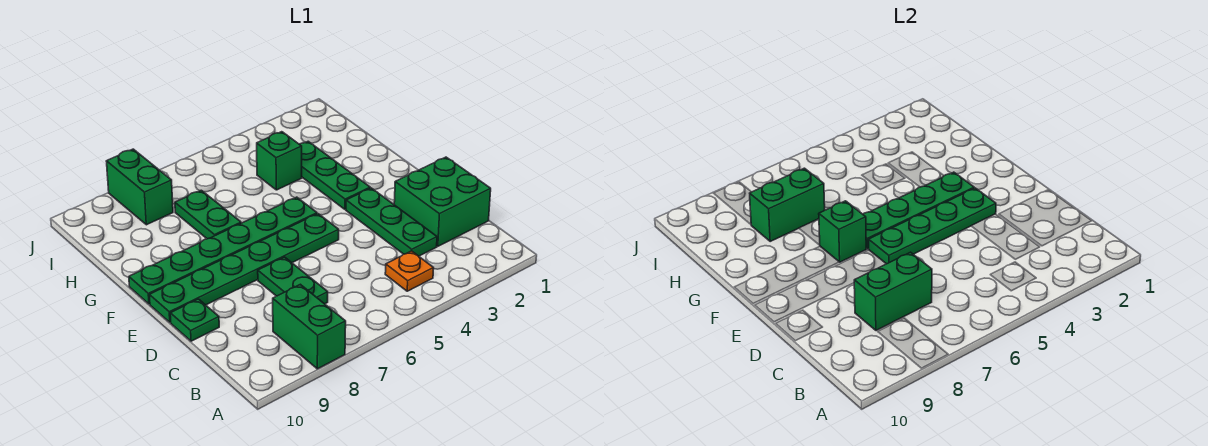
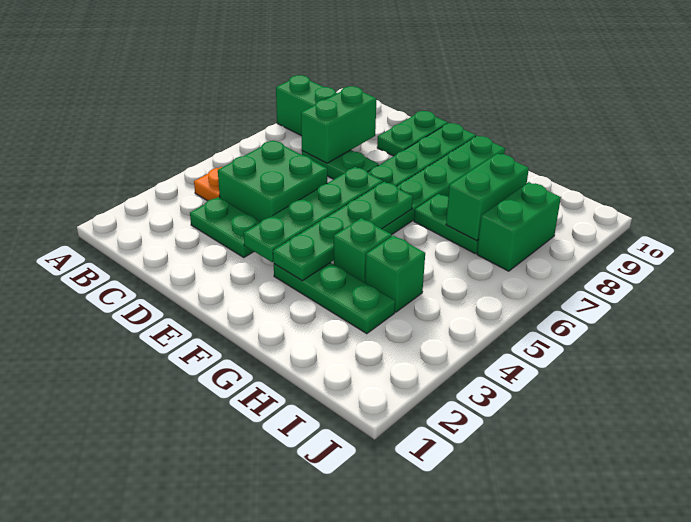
green 2x2 brick [394,157,491,246] -> green 2x2 brick moved to [218,140,327,222]
green 1x3 plate [346,188,437,256] -> green 1x2 plate [190,197,260,258]
green 1x1 plate [170,299,219,341] -> green 1x2 plate [377,111,448,156]
green 1x1 brick [819,201,866,262] -> green 1x1 brick moved to [334,218,392,282]
green 1x2 brick [106,149,173,225] -> green 1x2 brick turned to [477,182,561,271]

